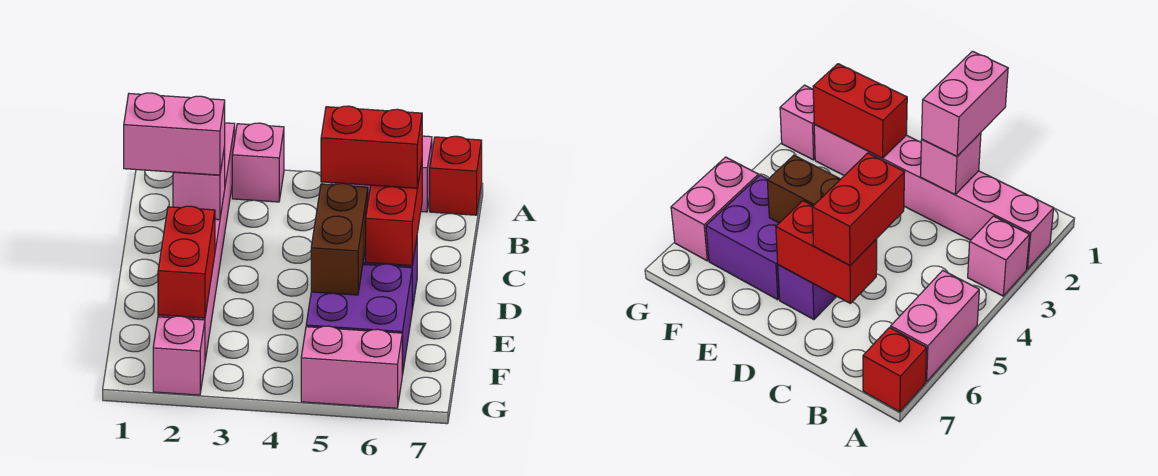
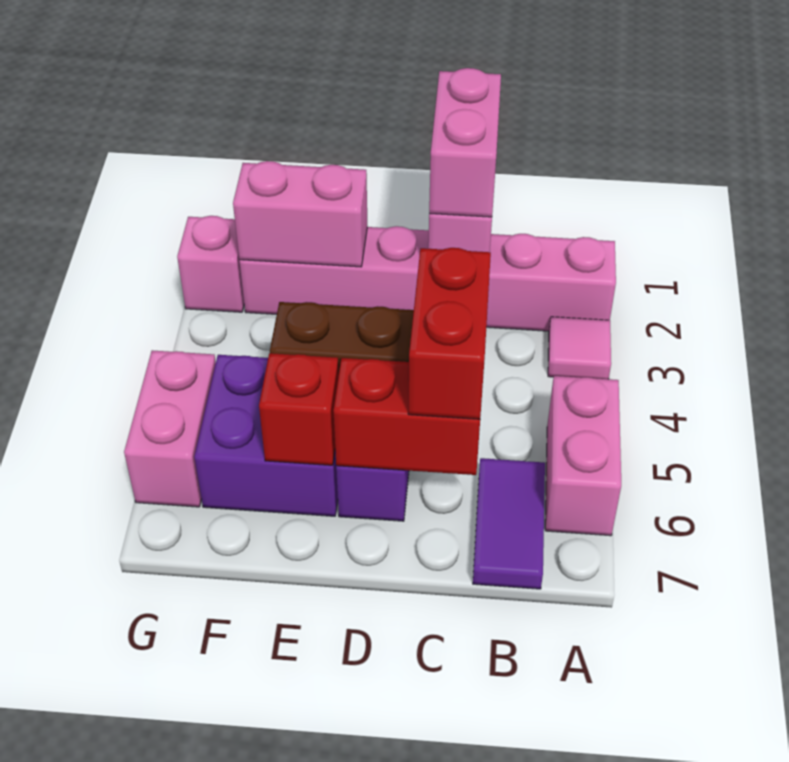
pink 1x1 brick [232,123,284,202] -> pink 1x1 tile [548,317,611,379]
red 1x1 brick [430,136,482,215] -> red 1x1 brick moved to [259,353,339,465]
none -> purple 1x2 tile [473,458,545,589]
red 1x2 brick [158,206,215,318] -> pink 1x2 brick [233,161,367,267]

